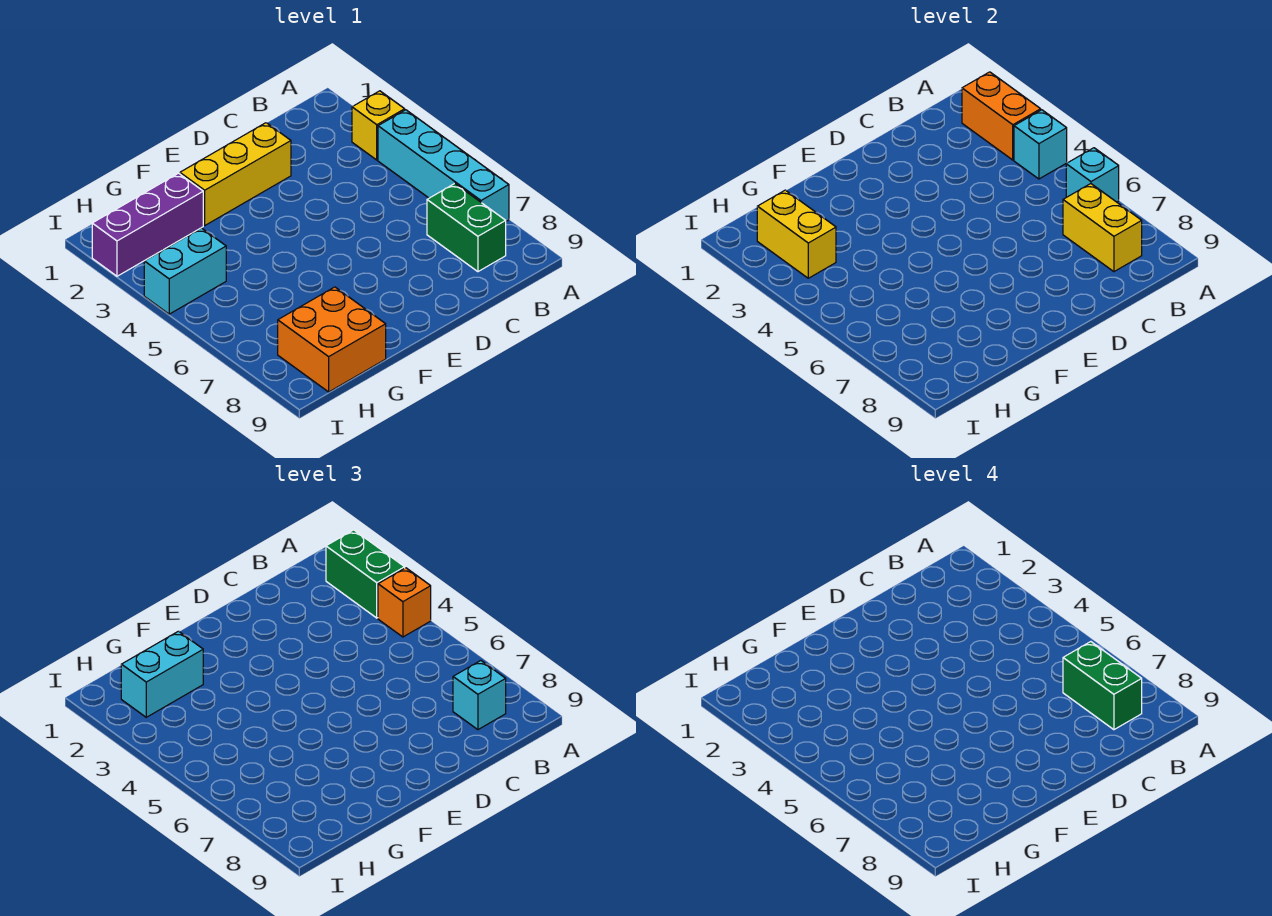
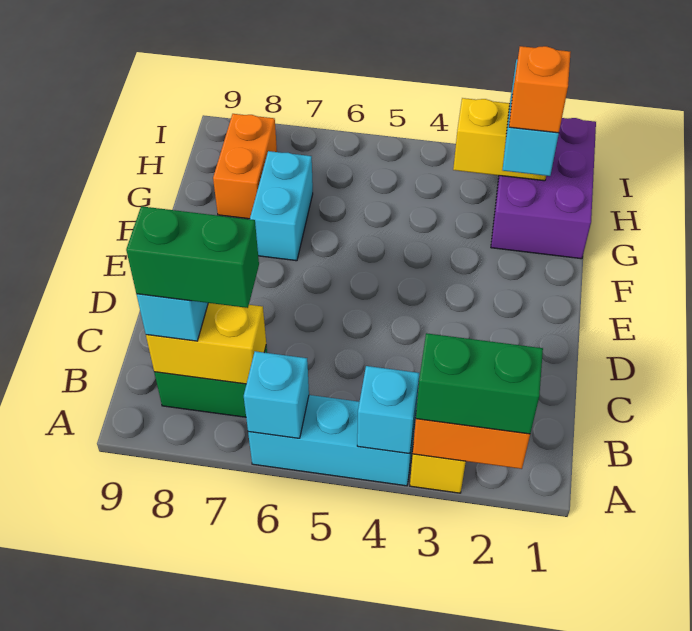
cyan 1x4 brick [378,110,509,221] -> cyan 1x3 brick [248,395,416,486]
orange 1x1 brick [378,568,431,637] -> orange 1x1 brick moved to [509,46,571,133]
yellow 1x3 brick [180,123,291,225] -> none
purple 1x3 brick [92,173,203,276] -> purple 2x3 brick [491,118,596,259]
orange 2x2 brick [278,287,386,392] -> orange 1x2 brick [213,114,277,219]
cyan 1x2 brick [144,228,226,314] -> cyan 1x2 brick moved to [250,151,313,261]

